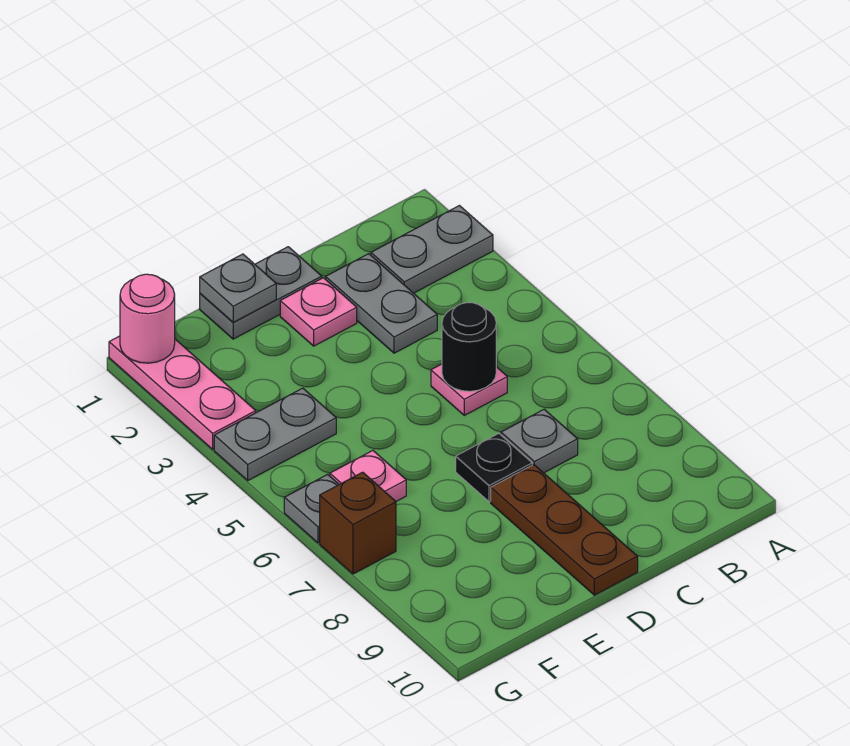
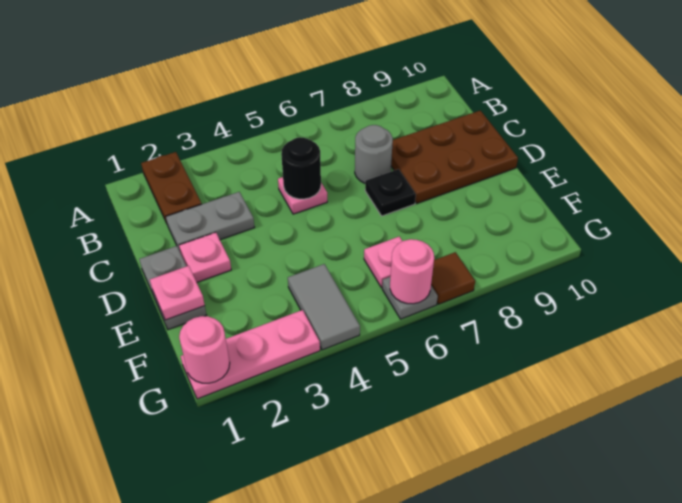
grey 1x2 plate [371,206,493,293] -> brown 1x2 plate [141,152,202,223]
grey 1x1 plate [501,409,578,473] -> grey 1x1 round brick [355,125,393,183]
brown 1x3 plate [491,465,638,595] -> brown 2x3 plate [391,111,518,203]
grey 1x1 plate [200,254,276,322] -> pink 1x1 plate [150,266,205,320]
grey 1x2 plate [214,388,336,480] -> grey 1x2 tile [288,264,360,350]
none -> pink 1x1 round brick [390,239,434,304]
brown 1x1 brick [320,472,396,574] -> brown 1x1 tile [431,252,475,304]

